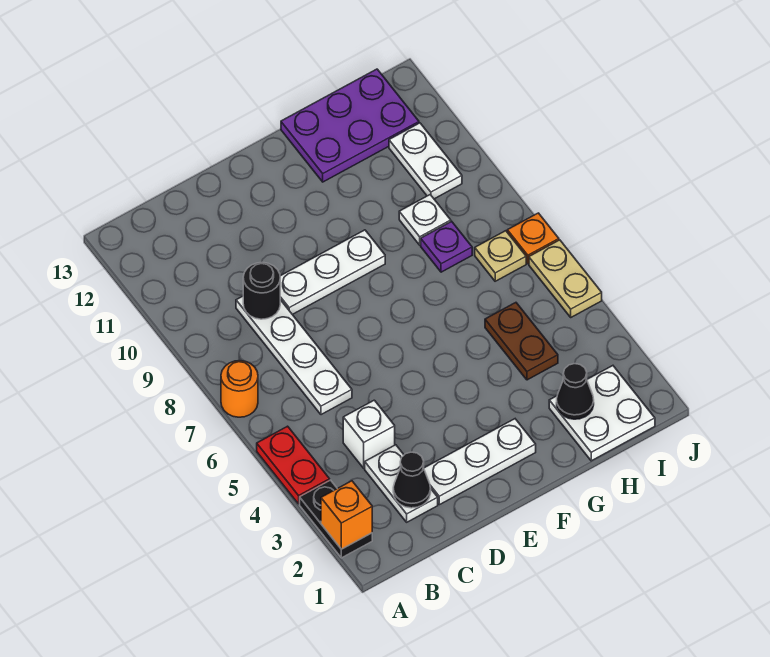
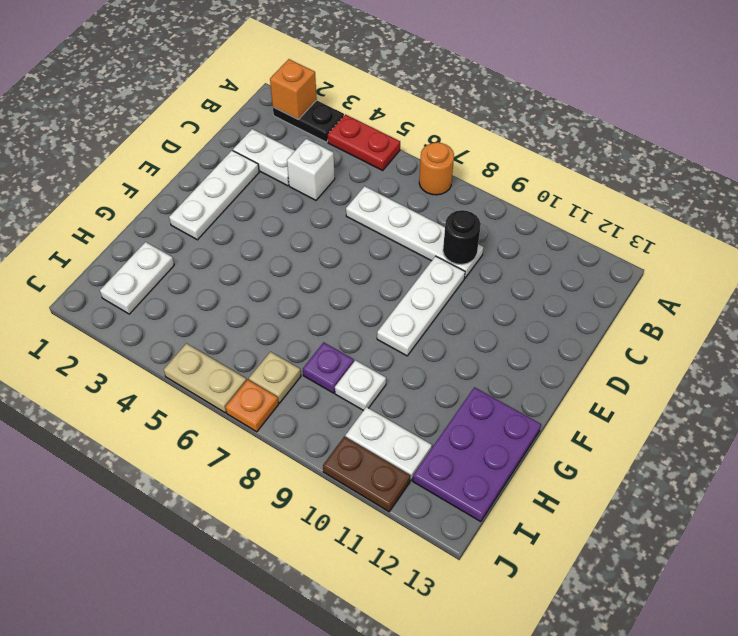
black 1x1 cone [393,452,431,508] -> none
white 2x2 plate [549,366,655,461] -> white 1x2 plate [100,242,174,314]
black 1x1 cone [557,364,594,419] -> none
brown 1x2 plate [485,303,558,380] -> brown 1x2 plate moved to [323,437,410,512]

